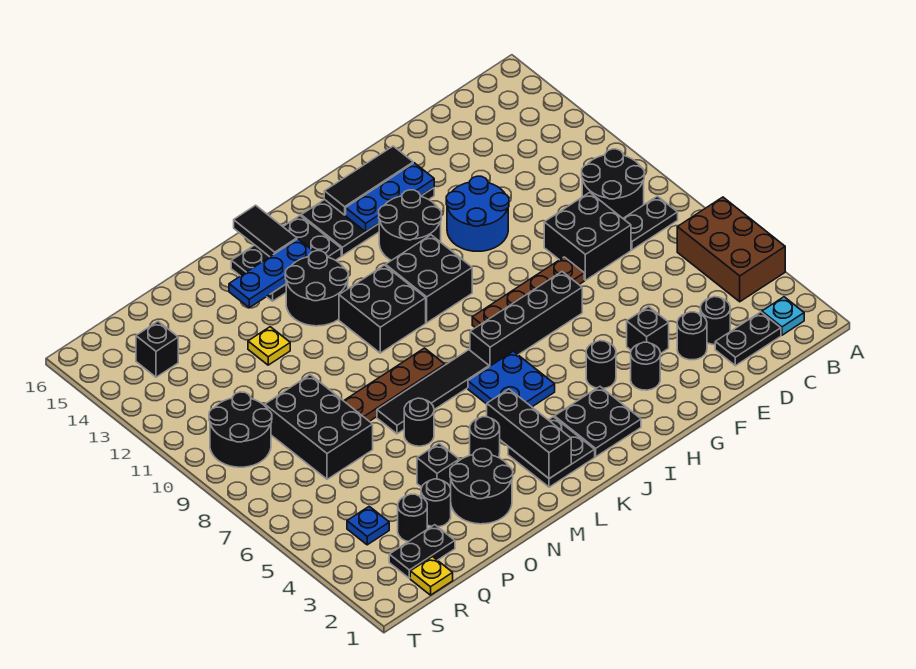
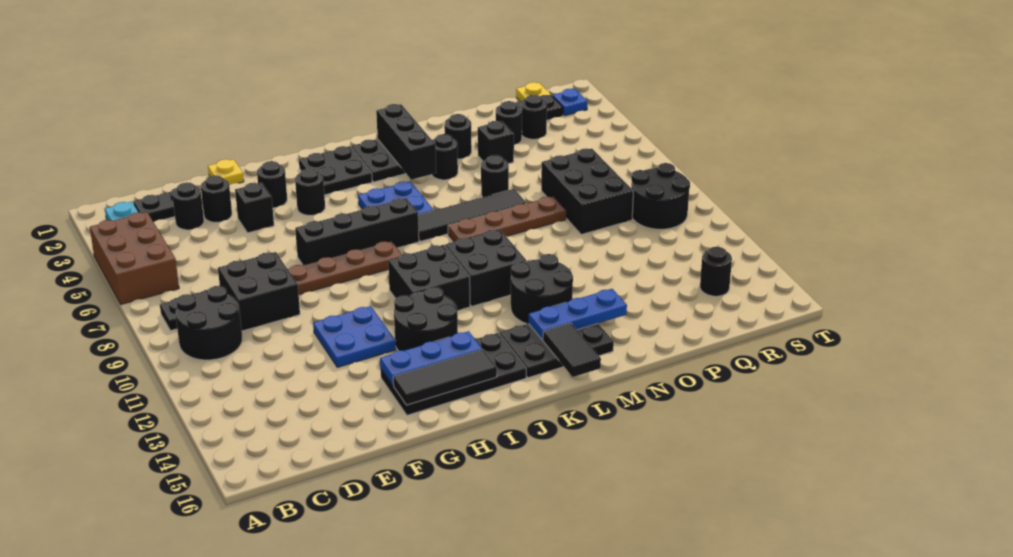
blue 2x2 round brick [446,176,509,251] -> blue 2x2 plate [313,306,396,367]
black 2x2 round brick [450,449,513,524] -> black 1x1 round brick [444,114,472,159]
yellow 1x1 plate [248,327,290,365] -> yellow 1x1 plate moved to [208,159,244,185]
blue 1x1 plate [347,506,389,545] -> blue 1x1 plate moved to [553,89,587,116]
black 1x1 brick [136,321,178,377] -> black 1x1 round brick [700,247,732,296]

